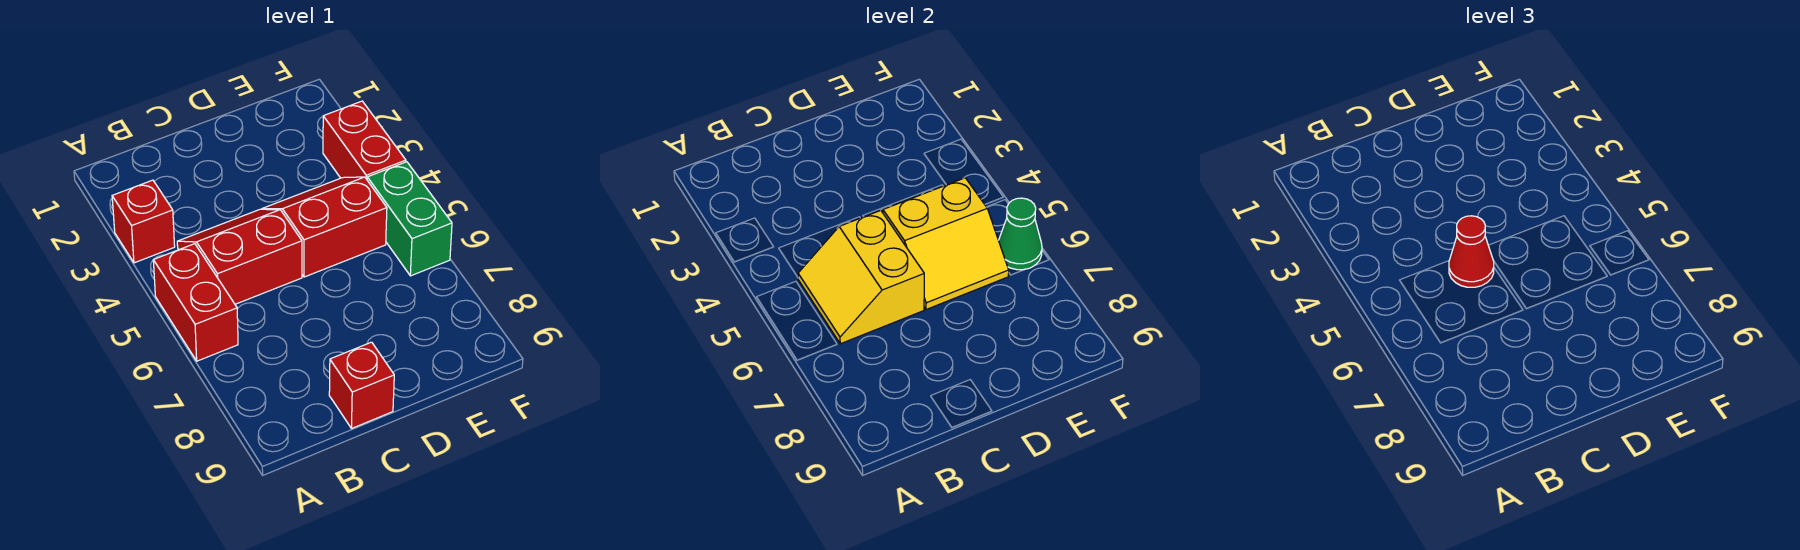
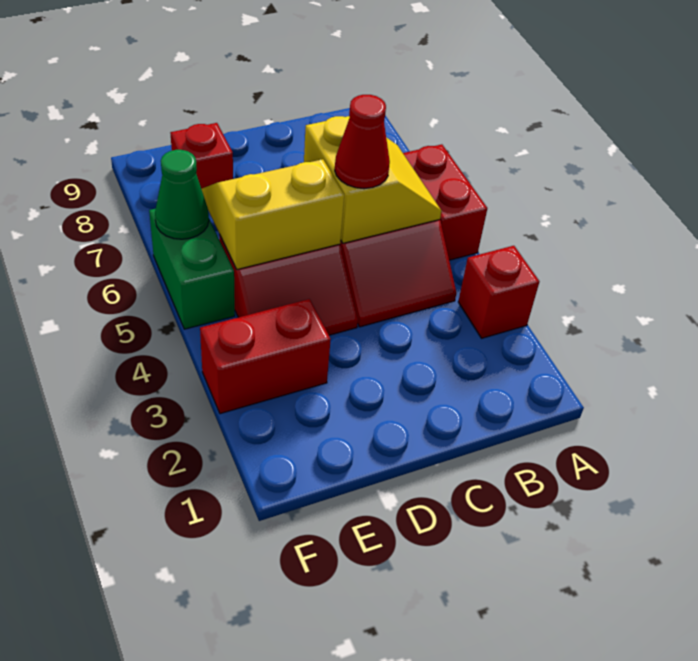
red 1x1 brick [329,342,394,429] -> red 1x1 brick moved to [171,123,233,189]
red 1x2 brick [323,101,406,179] -> red 1x2 brick turned to [200,299,331,414]

